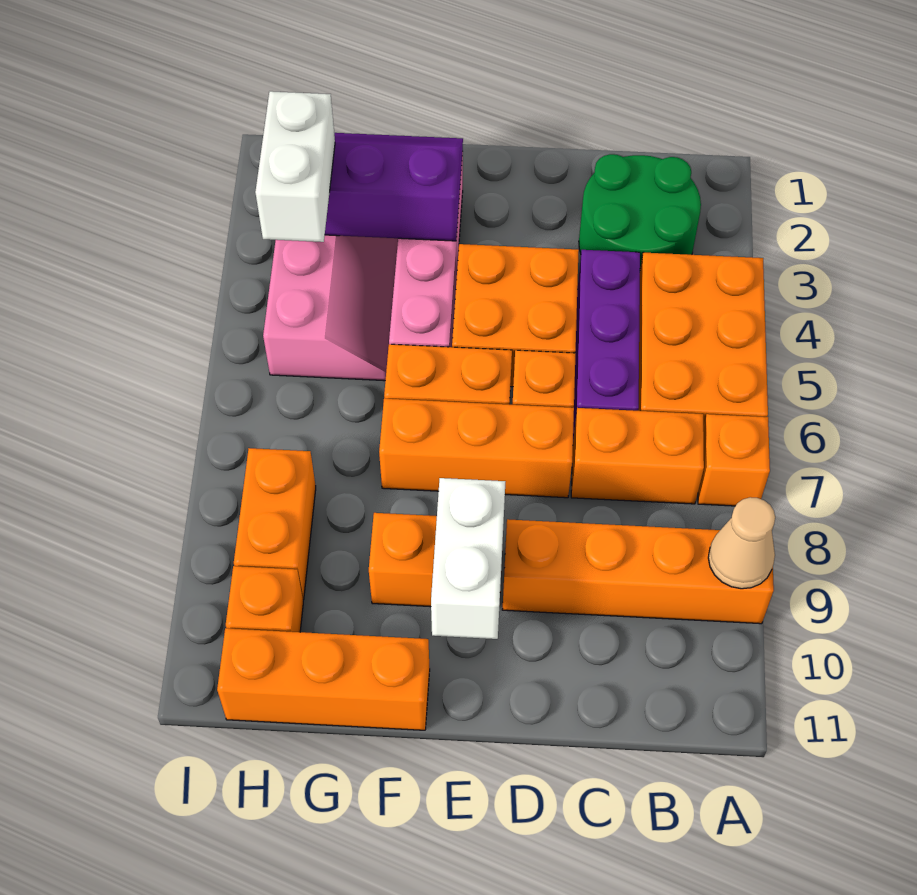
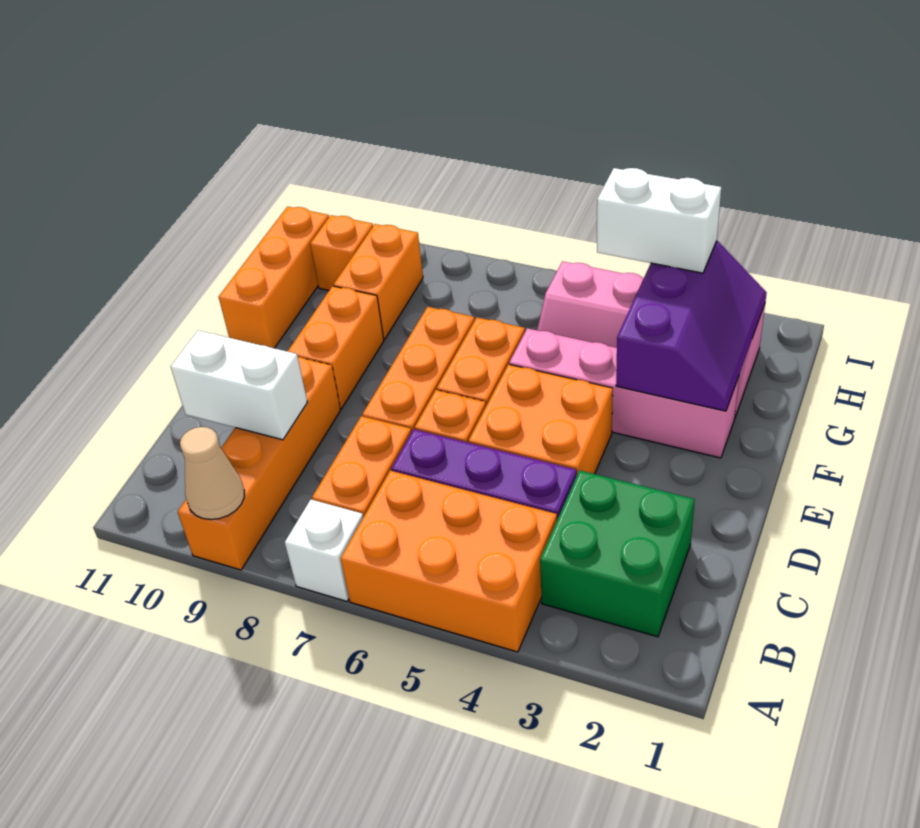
orange 1x1 brick [698,414,770,506] -> white 1x1 brick [285,500,363,601]
green 2x2 round brick [579,154,701,268] -> green 2x2 brick [540,470,695,637]
white 1x2 brick [431,478,505,639] -> white 1x2 brick moved to [171,330,307,440]
orange 1x2 brick [234,448,316,600] -> orange 1x2 brick turned to [334,224,423,339]

